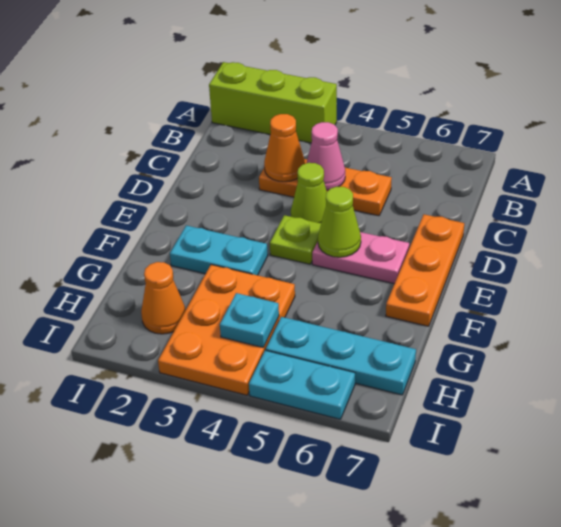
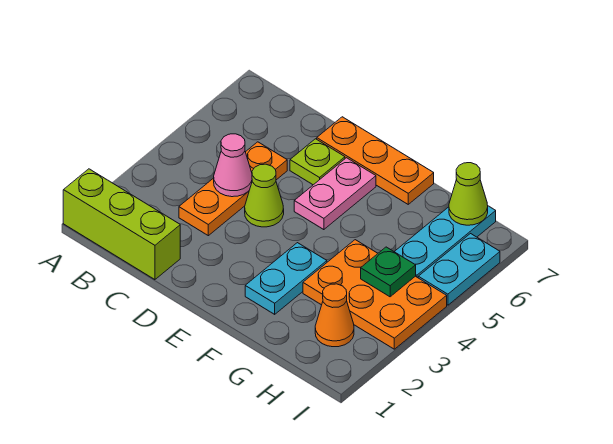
lime 1x3 brick [209,62,337,143] -> lime 1x3 brick turned to [63,169,180,280]
orange 1x1 cone [264,114,305,182] -> none
lime 1x1 plate [270,215,321,264] -> lime 1x1 plate moved to [290,139,345,185]
lime 1x1 cone [318,187,361,257] -> lime 1x1 cone moved to [449,163,488,225]
cyan 1x1 plate [220,293,279,348] -> green 1x1 plate [361,247,416,297]

